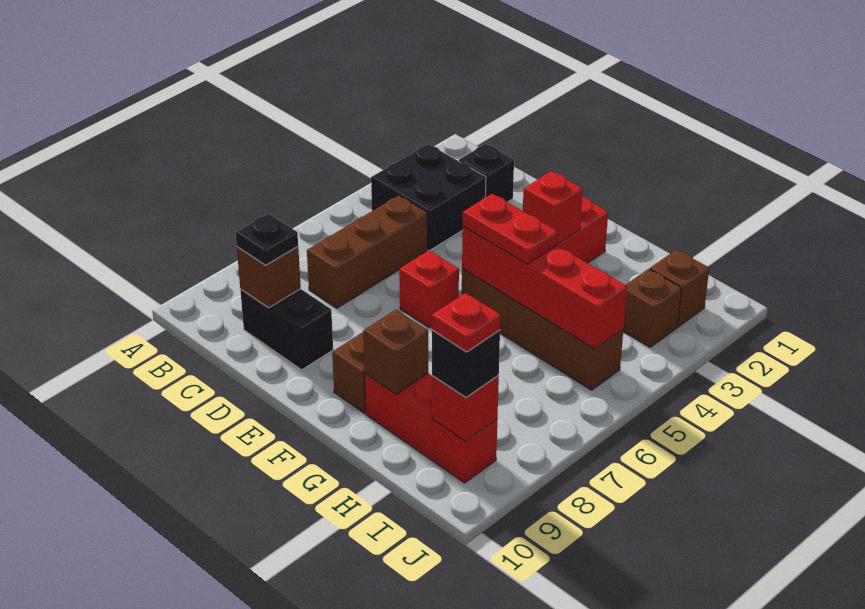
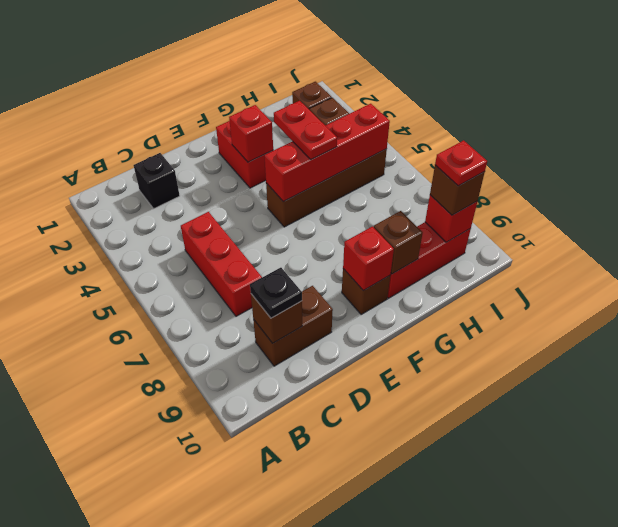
black 2x2 brick [371,144,486,251] -> none
brown 1x3 brick [307,195,427,308] -> red 1x3 brick [181,212,262,316]
black 1x2 brick [240,289,333,370] -> brown 1x2 brick [253,286,333,366]
red 1x1 brick [399,251,459,328] -> red 1x1 brick moved to [343,226,394,291]
red 1x2 plate [463,194,558,264] -> red 1x2 plate turned to [274,101,337,160]
black 1x1 brick [432,330,500,397] -> brown 1x1 brick [430,165,485,215]

